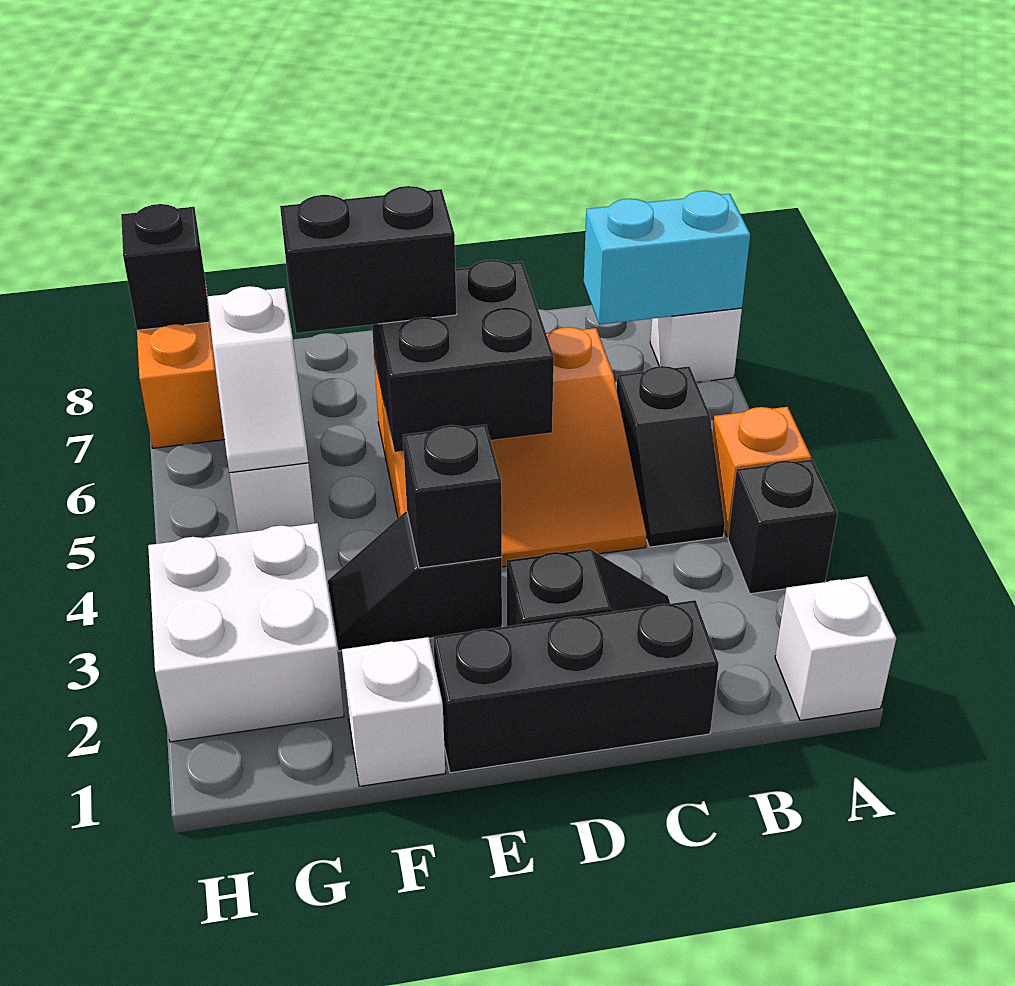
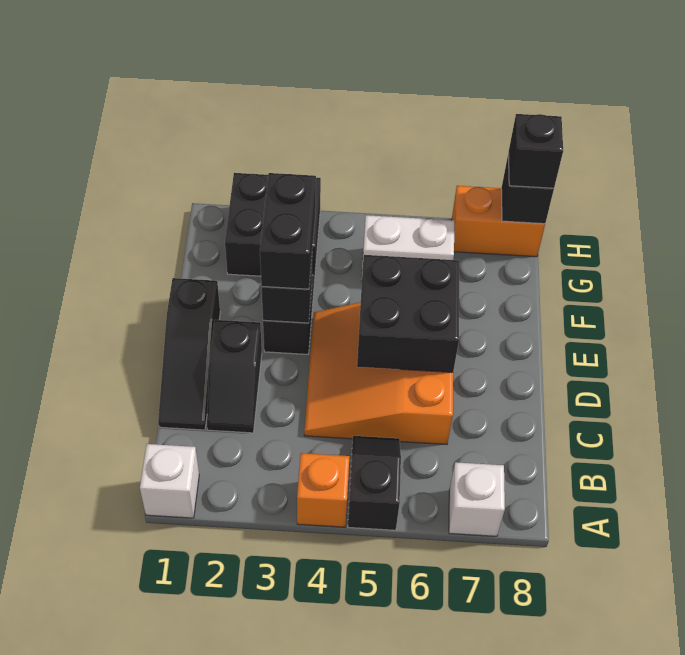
black 1x1 brick [728,460,838,594] -> black 1x1 brick moved to [508,114,563,188]
cyan 1x2 brick [584,191,750,325] -> none
black 1x2 slope [617,366,725,547] -> black 1x2 slope turned to [348,436,401,530]
black 1x3 brick [433,600,719,773] -> black 1x3 slope [158,278,220,430]
black 1x2 brick [280,186,457,333] -> black 1x2 brick moved to [260,173,316,289]
white 1x1 brick [342,637,445,786] -> none
white 2x2 brick [148,523,344,742] -> black 2x2 brick [225,173,321,276]
white 1x2 slope [208,286,308,473] -> none

